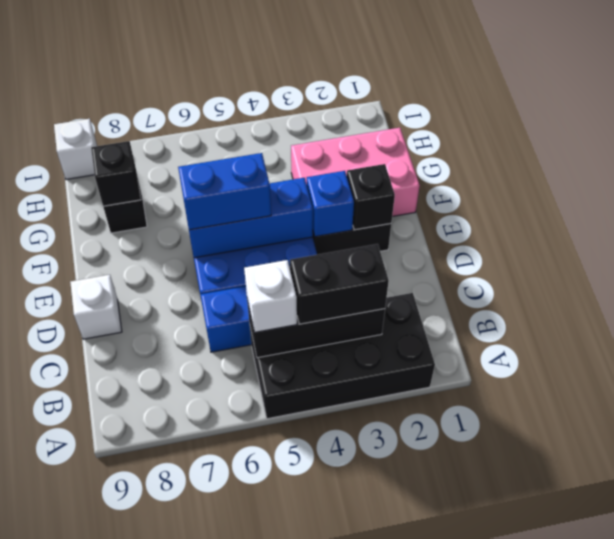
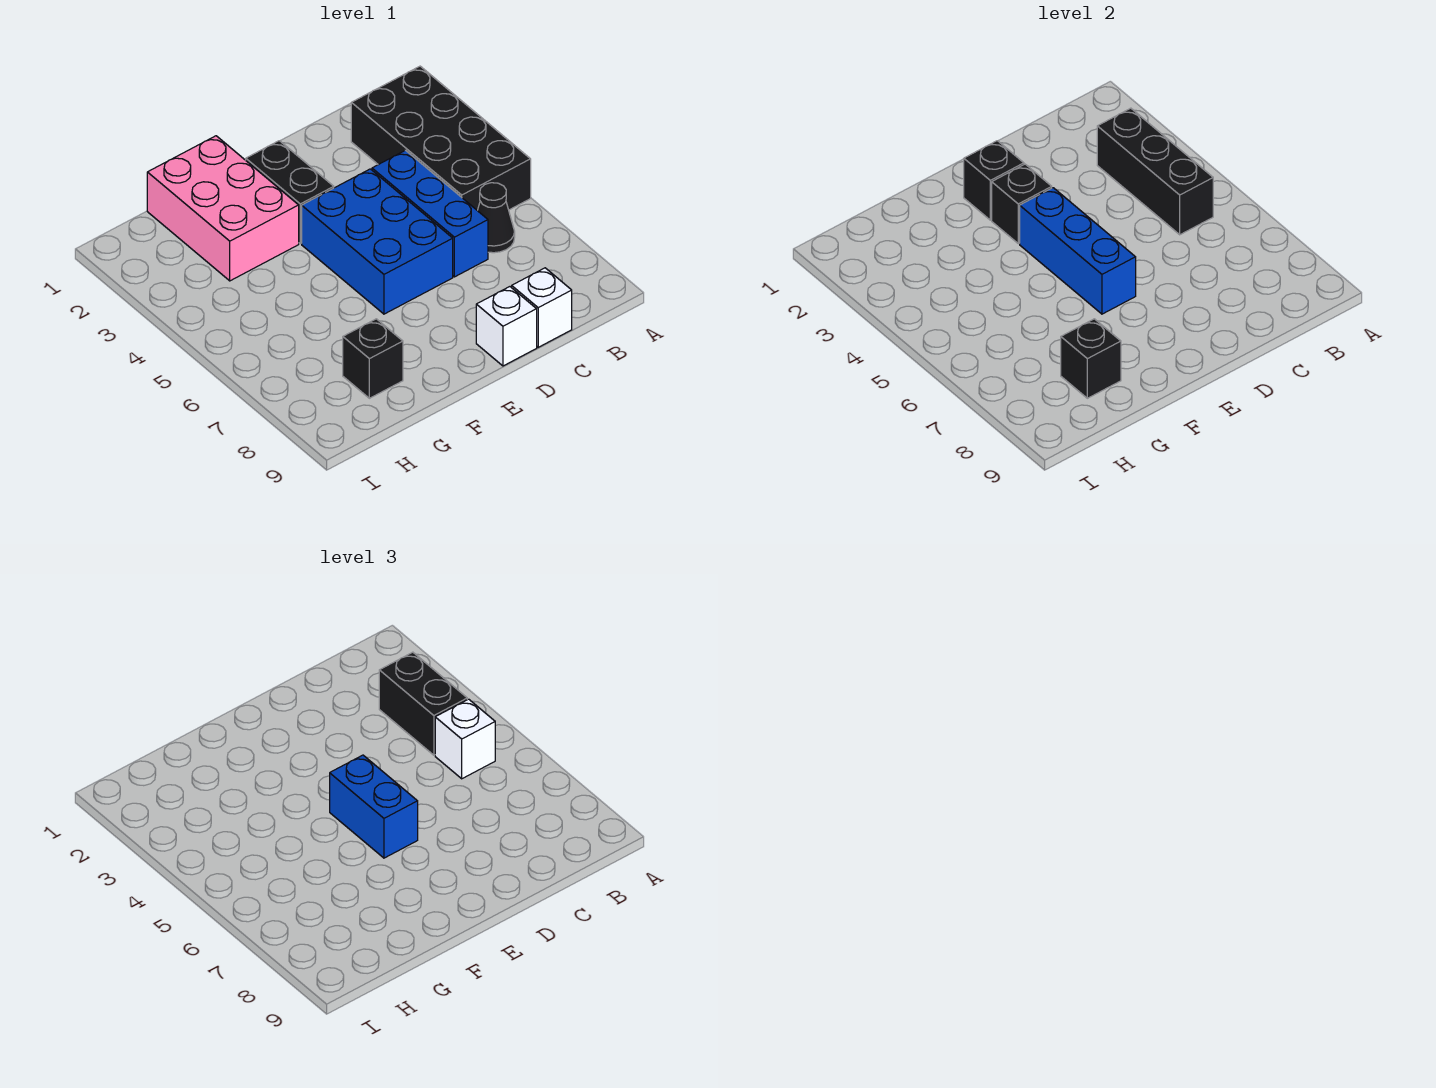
none -> black 1x1 cone [477,183,515,253]
blue 1x1 brick [307,171,354,237] -> black 1x1 brick [992,164,1052,244]
white 1x1 brick [54,119,97,179] -> white 1x1 brick moved to [512,268,572,347]

